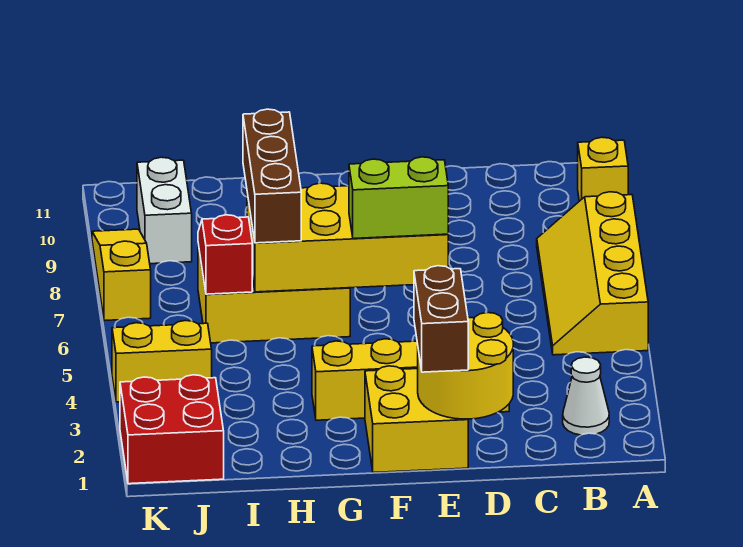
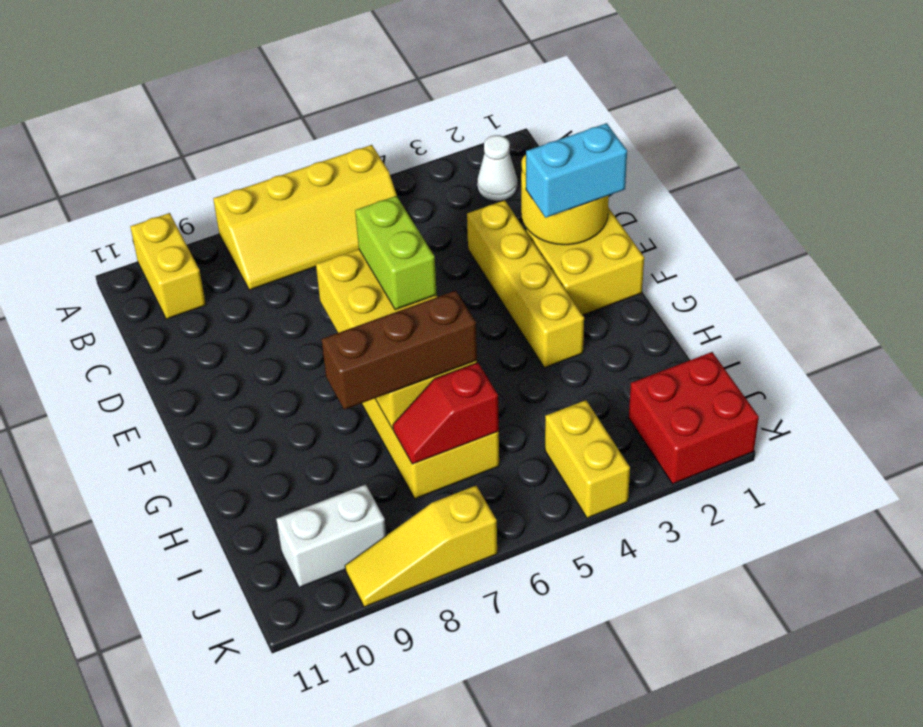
yellow 1x1 brick [578,137,628,201] -> yellow 1x2 brick [130,213,206,319]
brown 1x2 brick [414,266,468,372] -> cyan 1x2 brick [526,123,627,218]

